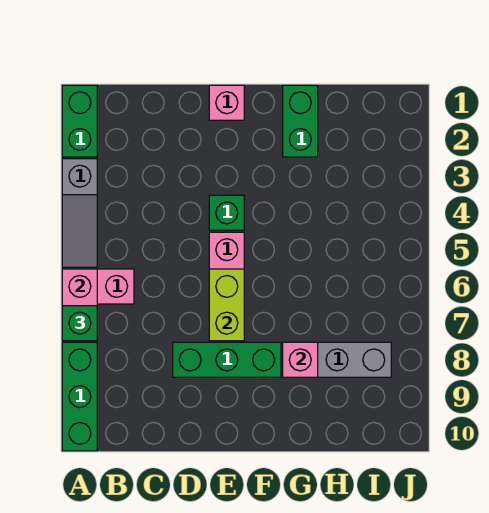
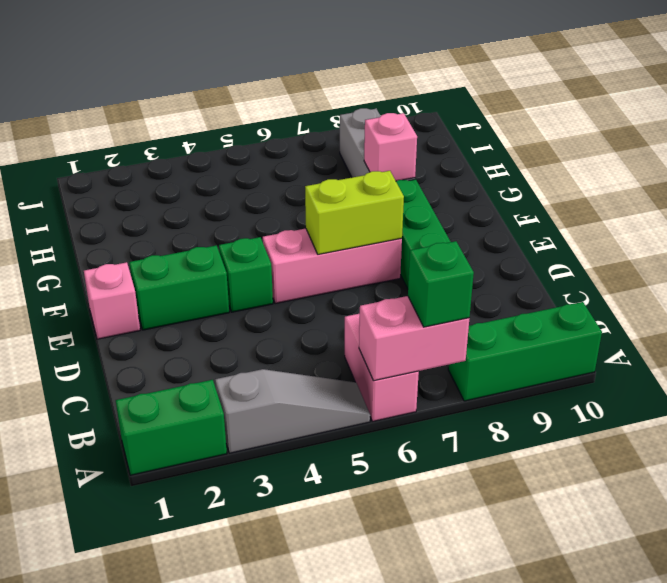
green 1x2 brick [283,85,318,157] -> green 1x2 brick moved to [129,245,229,330]

